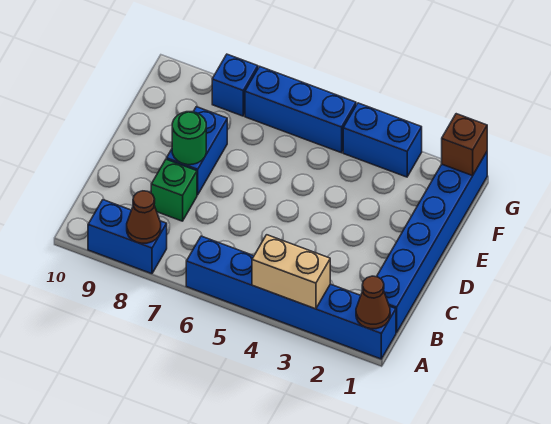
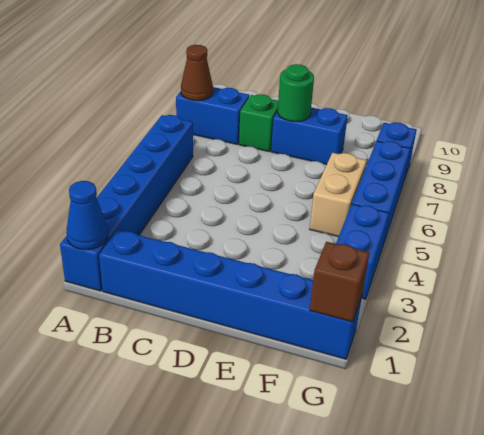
brown 1x1 cone [356,276,390,329] -> blue 1x1 cone [66,181,108,250]
tan 1x2 brick [252,235,330,309] -> tan 1x2 brick moved to [310,153,367,237]
blue 1x2 brick [88,200,167,274] -> blue 1x2 brick turned to [176,87,249,144]

